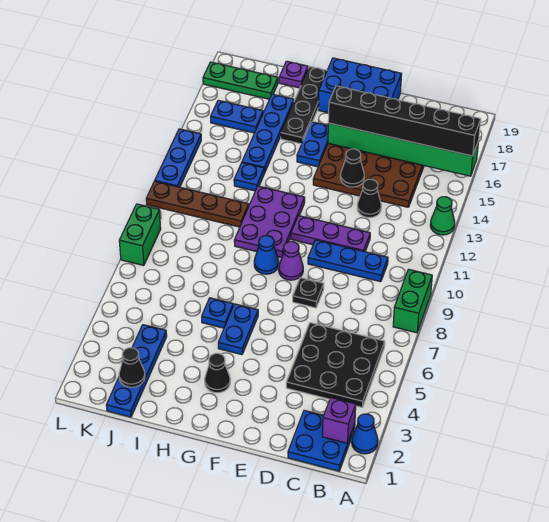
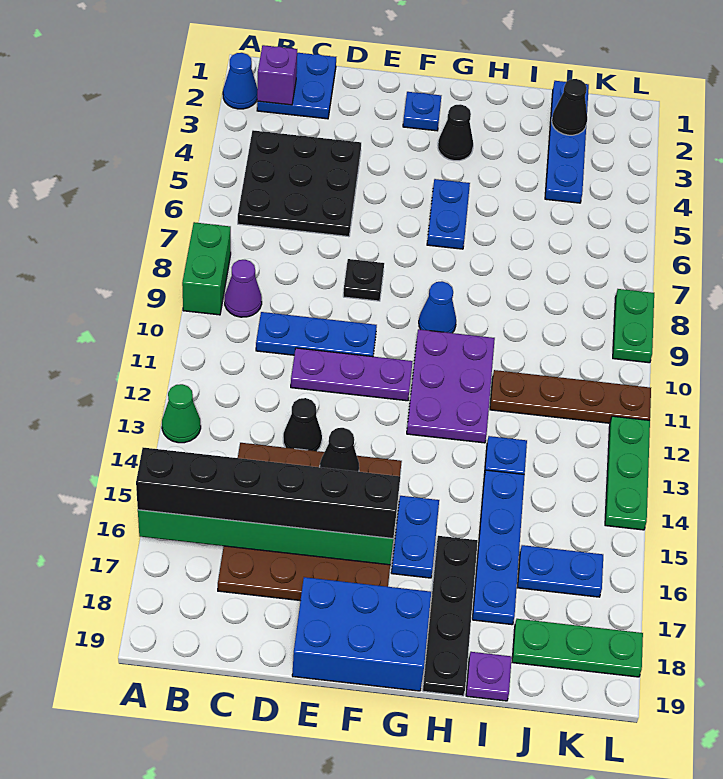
purple 1x1 cone [279,242,303,280] -> purple 1x1 cone moved to [225,260,262,317]
blue 1x1 plate [202,298,233,328] -> blue 1x1 plate moved to [403,92,441,131]
green 1x2 brick [119,204,161,266] -> green 1x2 plate [613,289,654,363]
blue 1x3 plate [155,129,201,187] -> green 1x3 plate [605,416,650,530]

